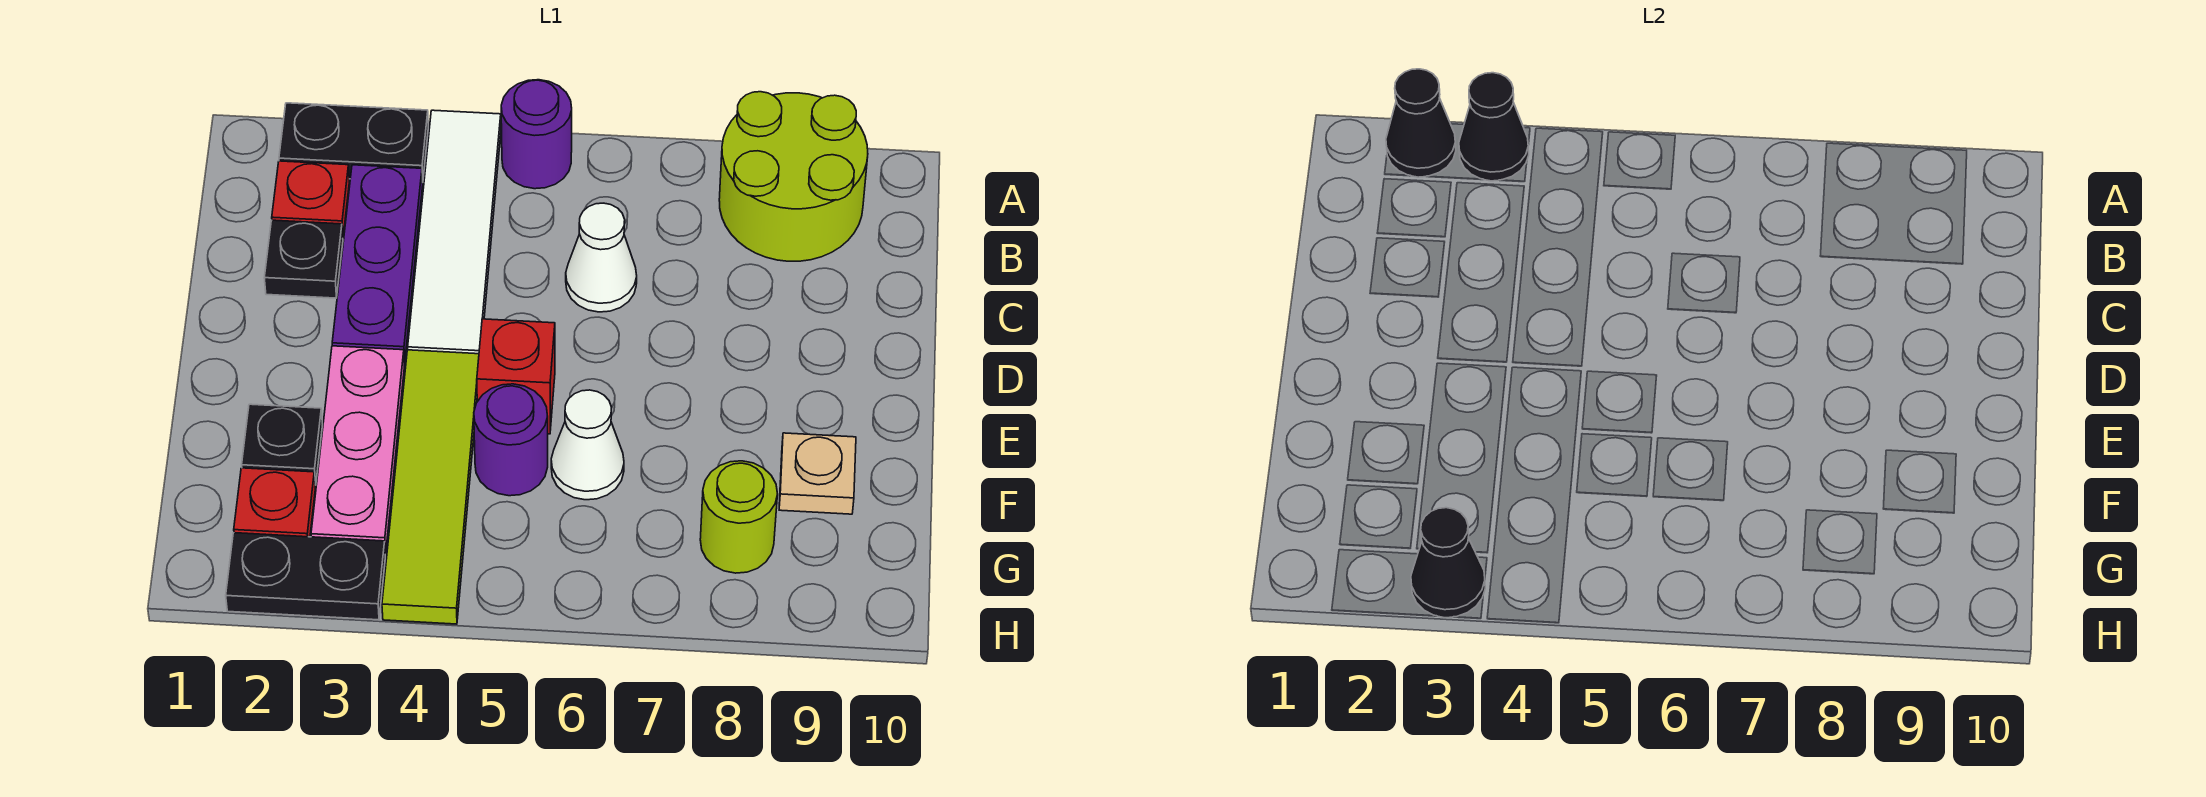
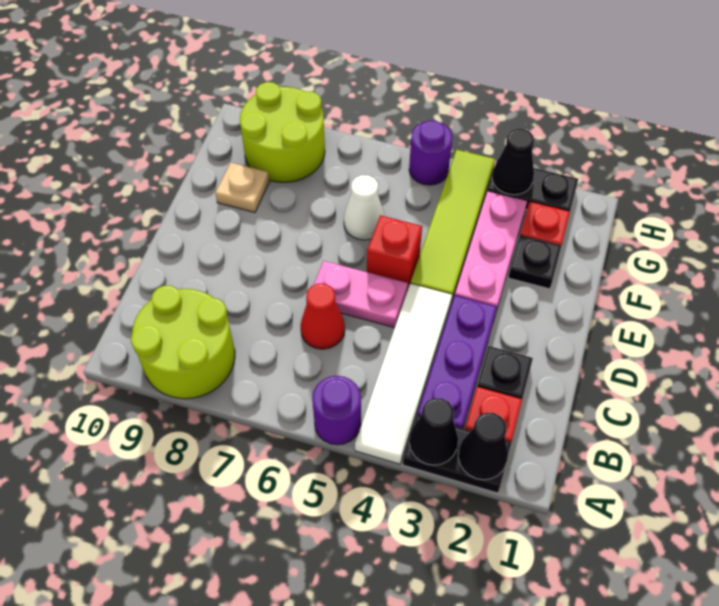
white 1x1 cone [566,203,637,312] -> red 1x1 cone [300,284,345,349]
none -> pink 1x2 plate [314,261,408,328]
purple 1x1 round brick [474,384,548,496] -> purple 1x1 round brick moved to [409,121,453,185]
lime 1x1 round brick [700,461,778,573] -> lime 2x2 round brick [240,82,325,182]

